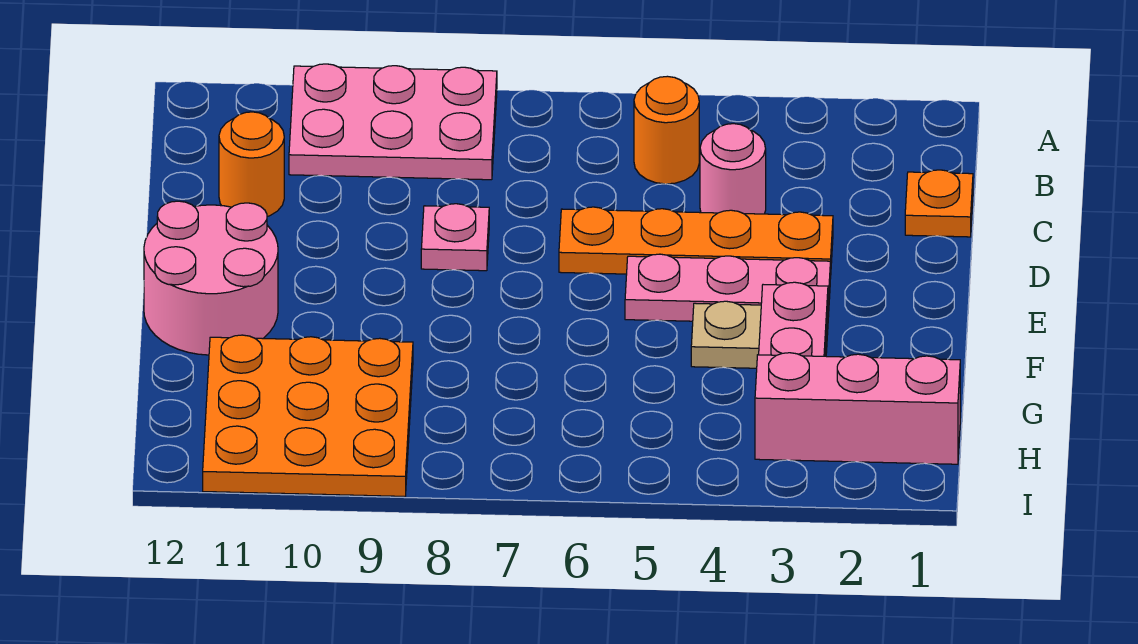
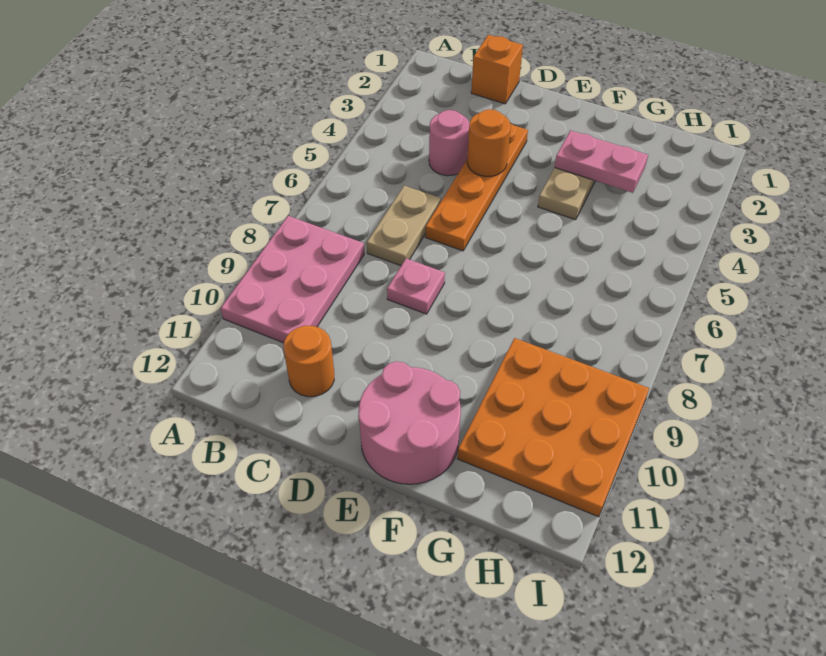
orange 1x1 round brick [634,76,699,184] -> orange 1x1 round brick moved to [467,109,511,176]
orange 1x1 plate [905,170,973,237] -> orange 1x1 brick [471,35,523,104]
none -> tan 1x2 plate [367,186,441,266]
pink 1x3 plate [625,254,830,321] -> none
pink 1x3 brick [755,353,960,464] -> none

